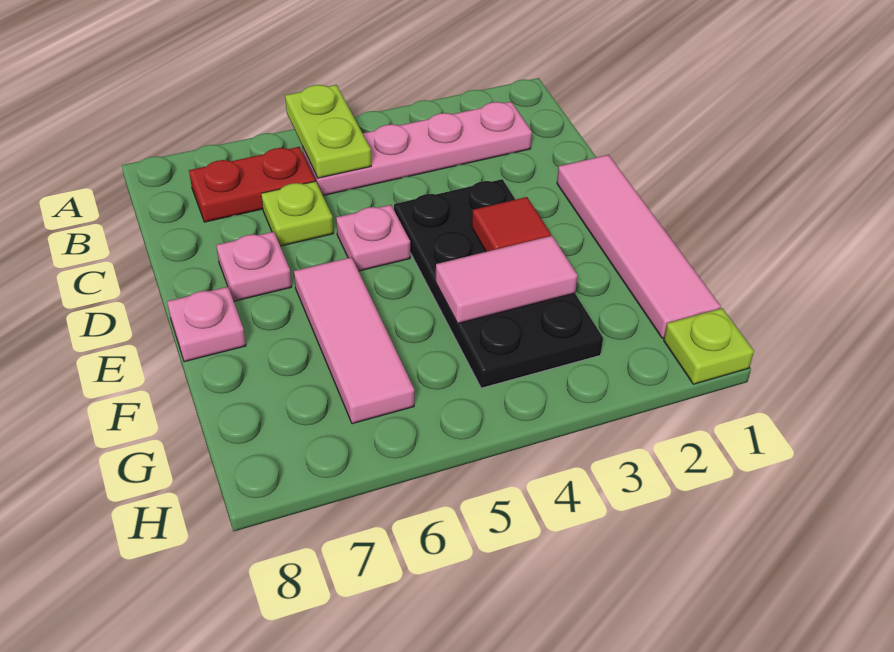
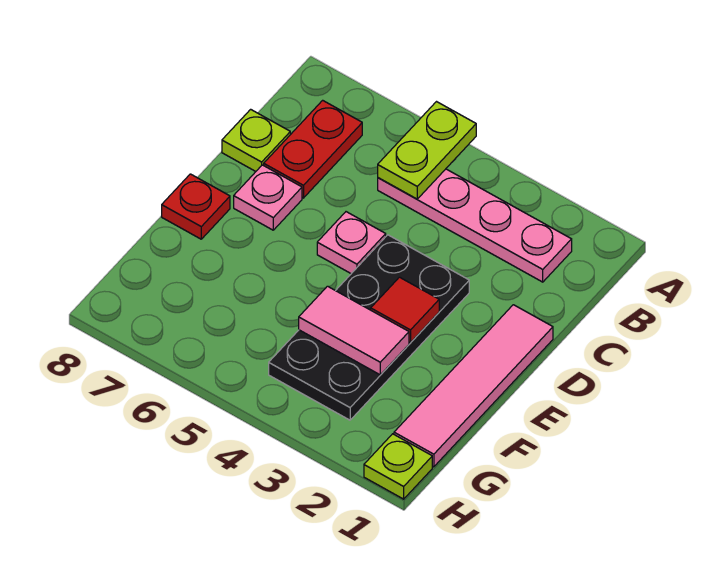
red 1x2 plate [189,147,315,222] -> red 1x2 plate turned to [264,100,362,198]
lime 1x1 plate [261,181,334,246] -> lime 1x1 plate moved to [222,109,290,171]
pink 1x3 tile [294,257,414,424] -> none
pink 1x1 plate [167,287,246,362] -> red 1x1 plate [162,174,230,239]

